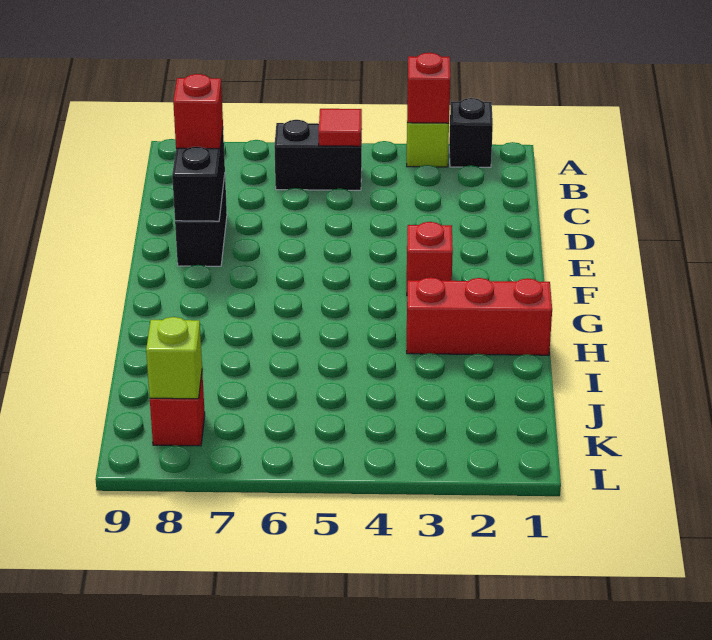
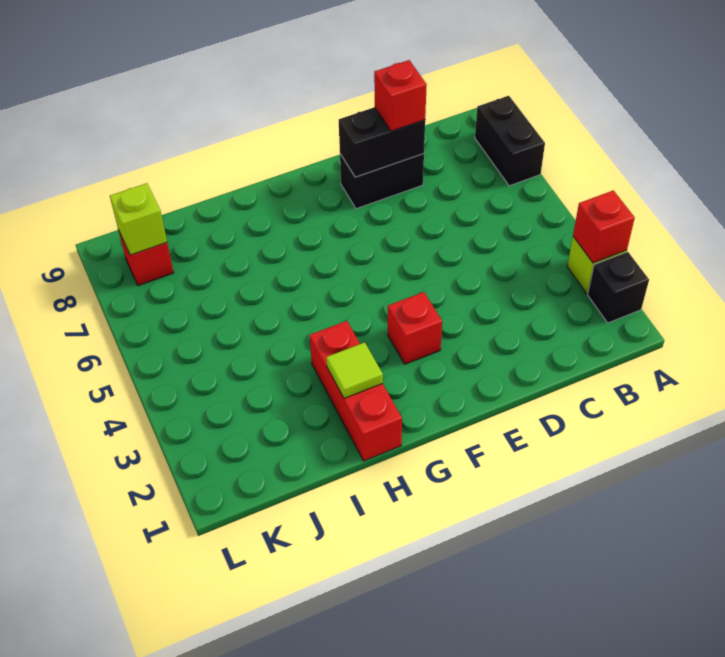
black 1x2 brick [274,120,362,190] -> black 1x2 brick moved to [475,96,545,186]
red 1x1 tile [319,109,362,146] -> none
none -> lime 1x1 tile [326,342,383,398]

